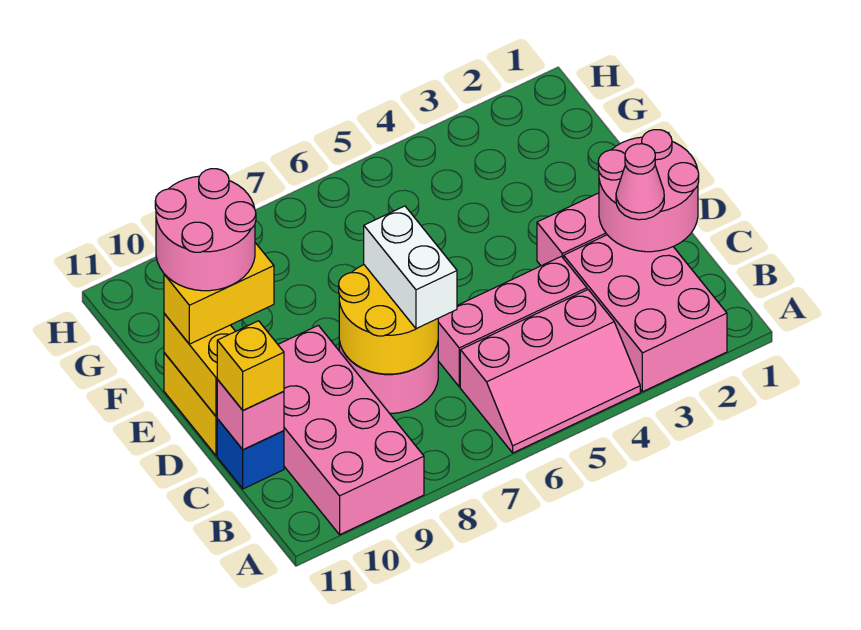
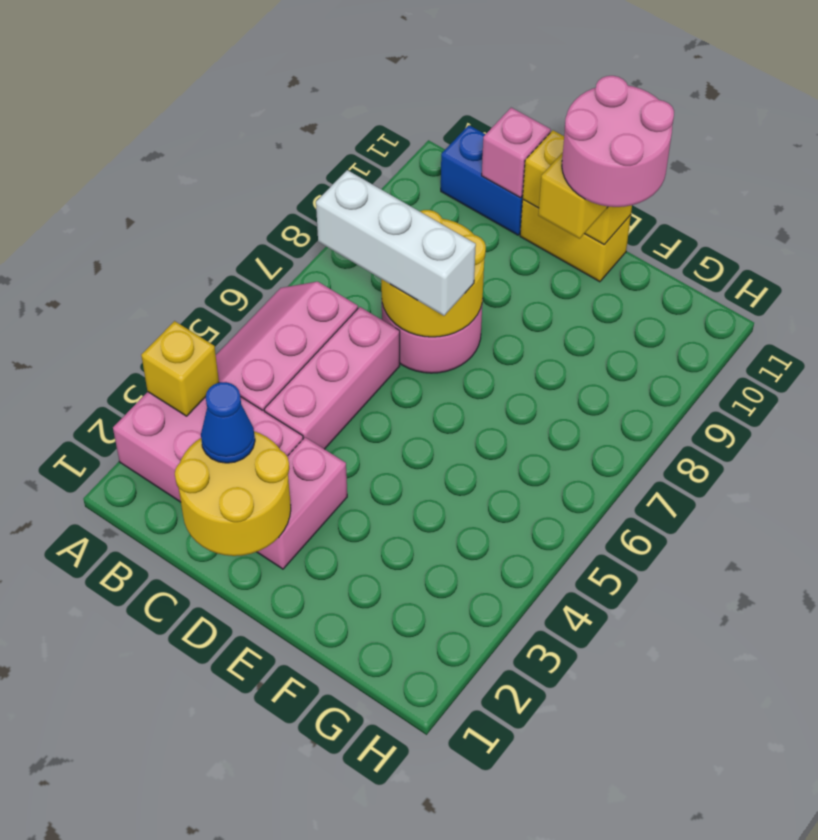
pink 2x4 brick [278,325,424,535] -> none
pink 2x2 round brick [598,130,699,252] -> yellow 2x2 round brick [175,431,291,556]
pink 1x1 cone [616,144,664,220] -> blue 1x1 cone [201,382,255,463]
white 1x2 brick [364,206,457,329] -> white 1x3 brick [316,170,476,316]
blue 1x1 brick [217,419,284,489] -> blue 1x2 brick [441,125,523,235]
yellow 1x1 brick [217,321,284,410] -> yellow 1x1 brick moved to [141,321,219,416]

